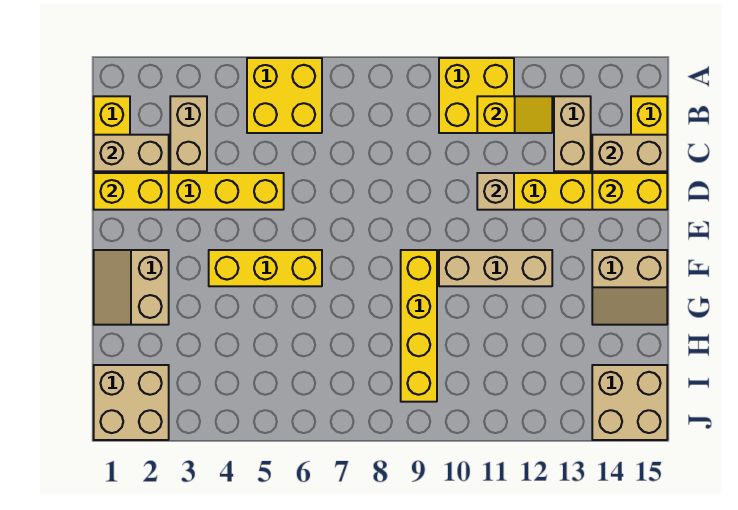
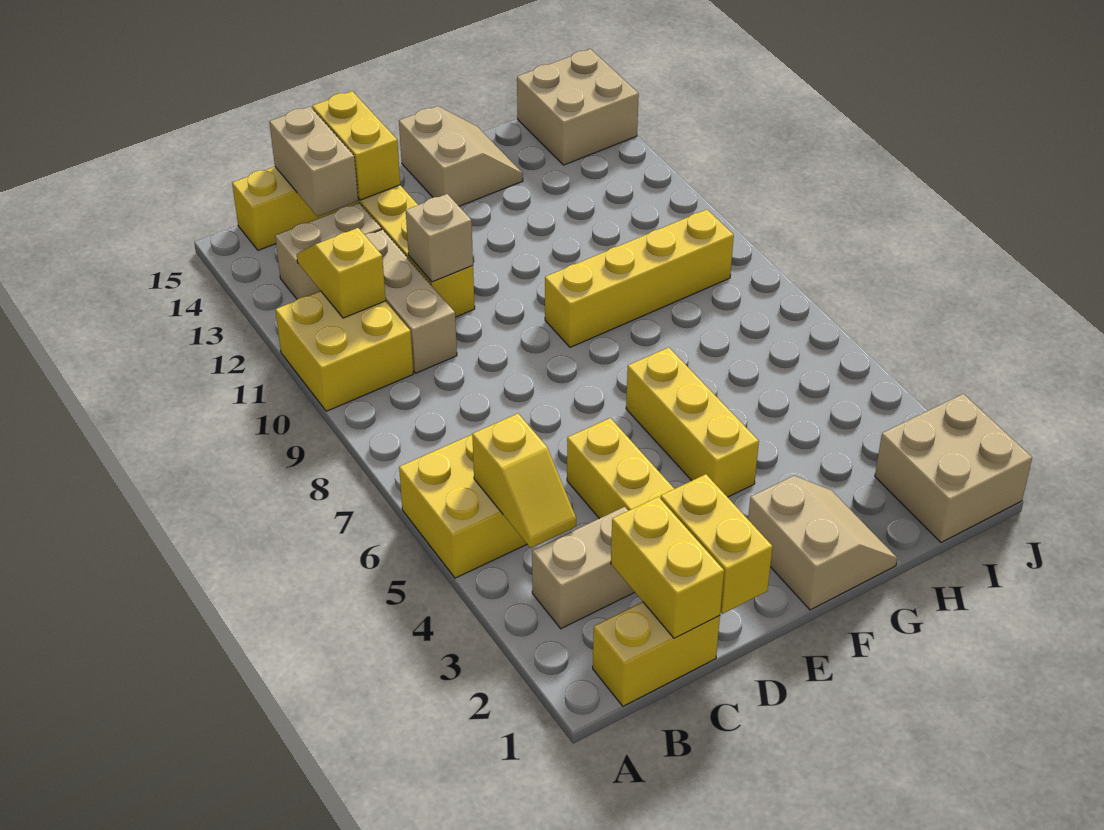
none -> yellow 1x2 slope [472,414,576,548]
tan 1x2 brick [94,135,169,171] -> yellow 1x2 brick [611,497,724,638]
tan 2x2 slope [94,250,169,325] -> tan 2x2 slope turned to [748,476,897,610]
tan 1x3 brick [439,250,552,286] -> tan 1x3 brick moved to [365,229,457,373]

